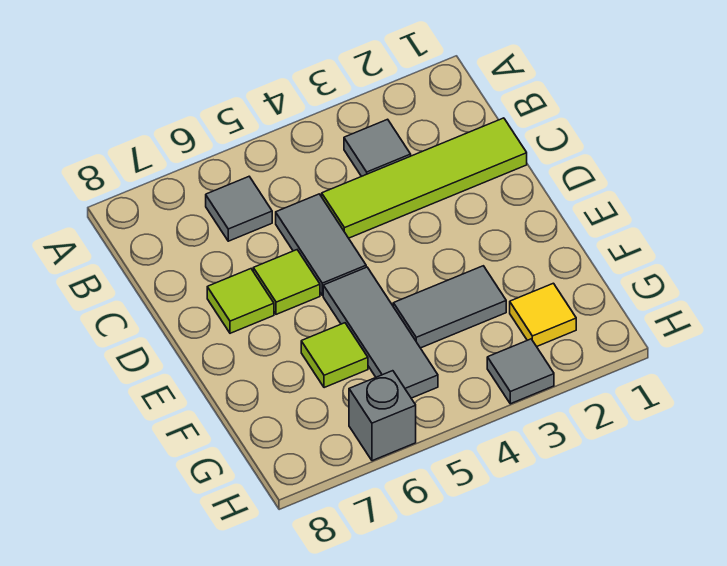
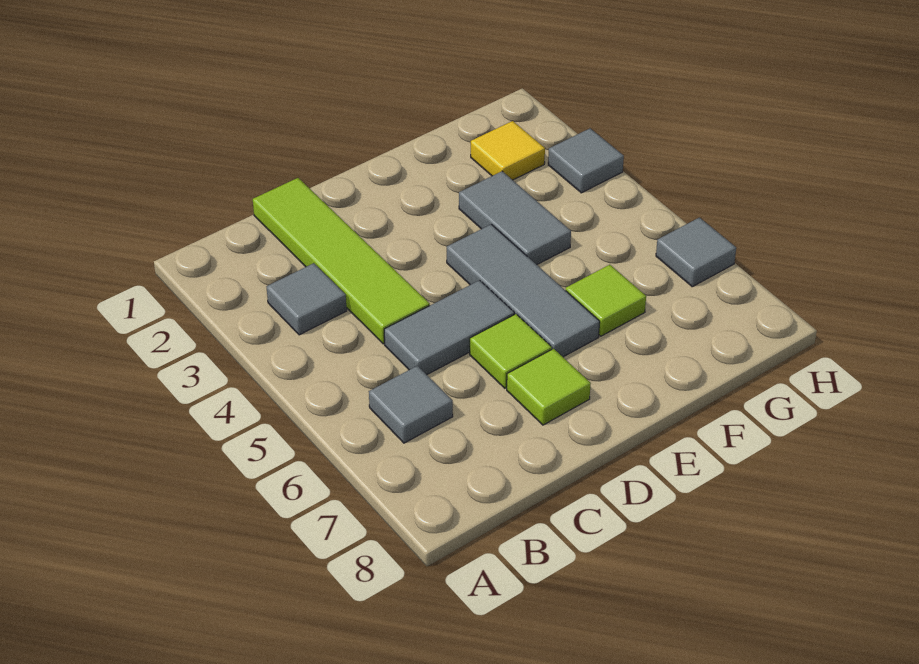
grey 1x3 tile [323,267,438,398] -> grey 1x3 tile turned to [447,224,600,357]
grey 1x1 brick [349,371,416,461] -> grey 1x1 tile [656,218,736,287]

